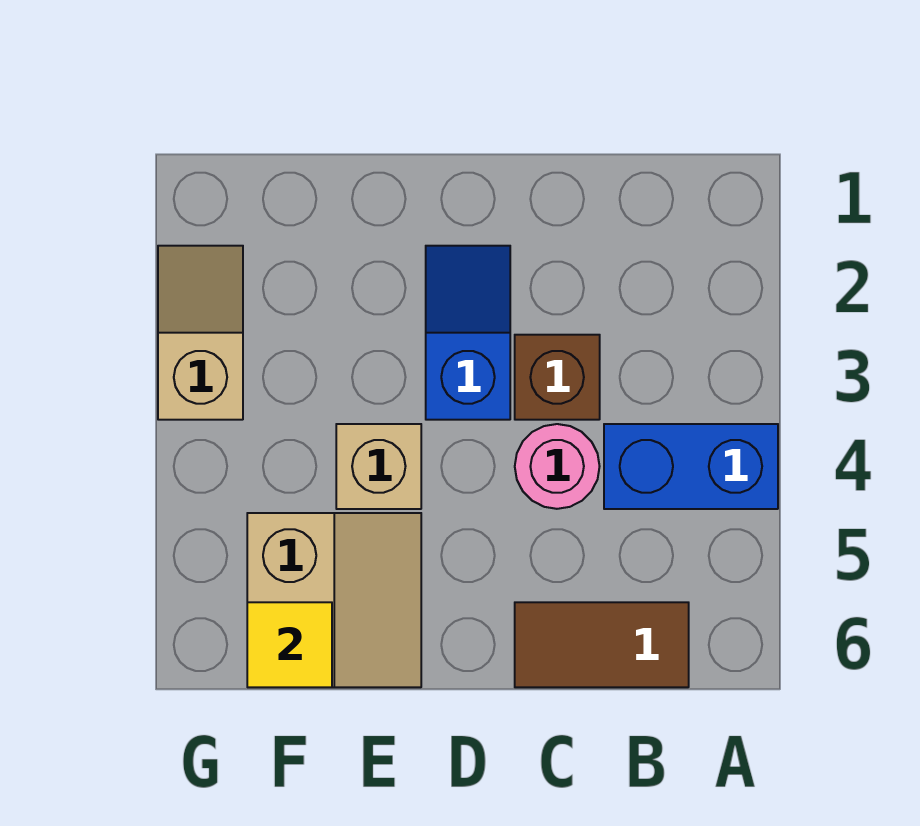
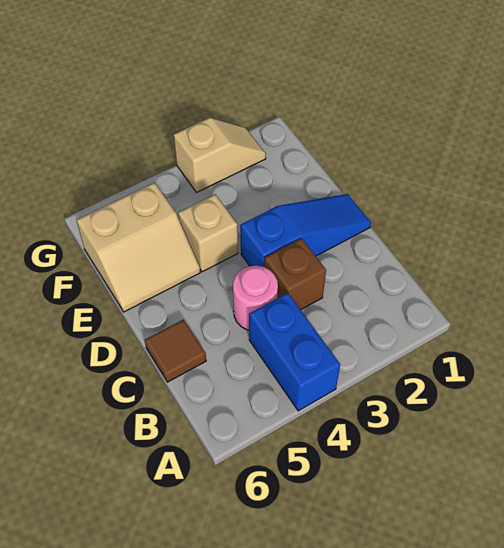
brown 1x2 tile [515,602,689,687] -> brown 1x1 tile [145,320,206,382]
blue 1x2 slope [426,246,510,420] -> blue 1x3 slope [240,194,371,267]
yellow 1x1 tile [247,602,332,687] -> none

